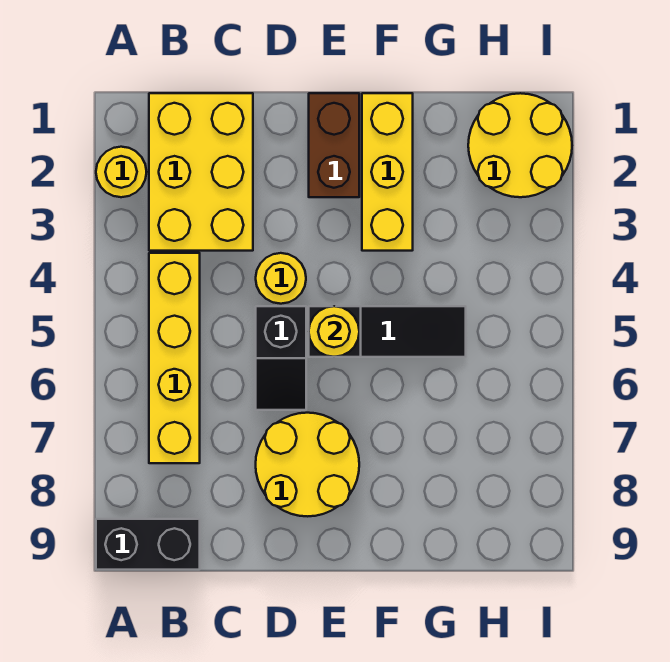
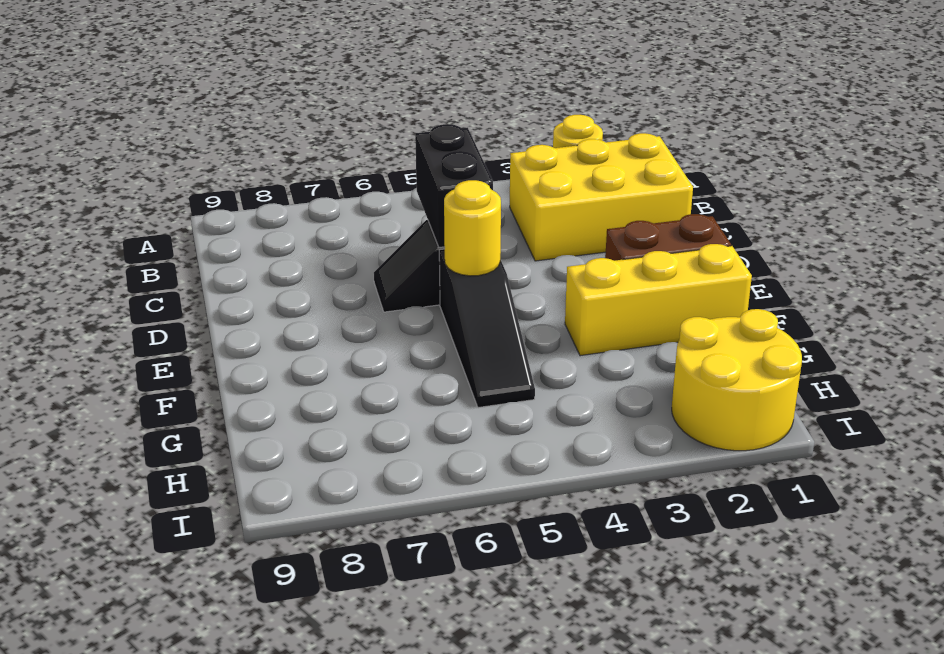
black 1x2 brick [96,519,200,570] -> black 1x2 brick moved to [415,124,493,247]
yellow 1x4 brick [149,253,200,463] -> none
yellow 1x1 round brick [256,253,306,304] -> none
yellow 2x2 round brick [256,413,359,516] -> none

